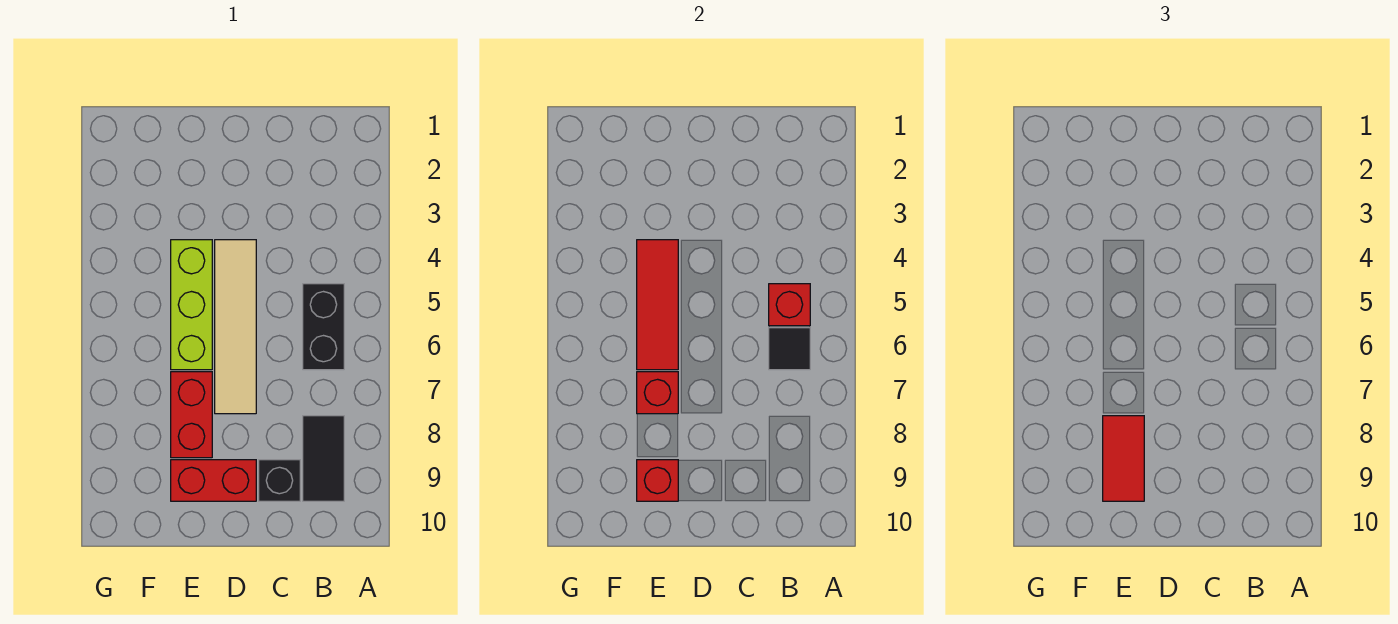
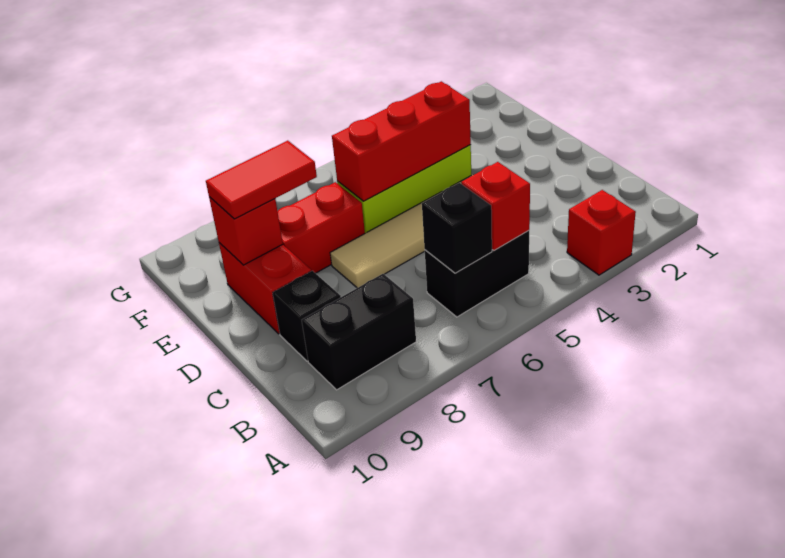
black 1x1 tile [769,328,810,370] -> black 1x1 brick [422,183,492,273]
black 1x2 tile [303,416,344,501] -> black 1x2 brick [302,274,416,390]
red 1x3 tile [637,240,678,370] -> red 1x3 brick [332,81,471,201]
red 1x1 brick [637,372,678,414] -> red 1x1 brick moved to [567,190,636,275]

